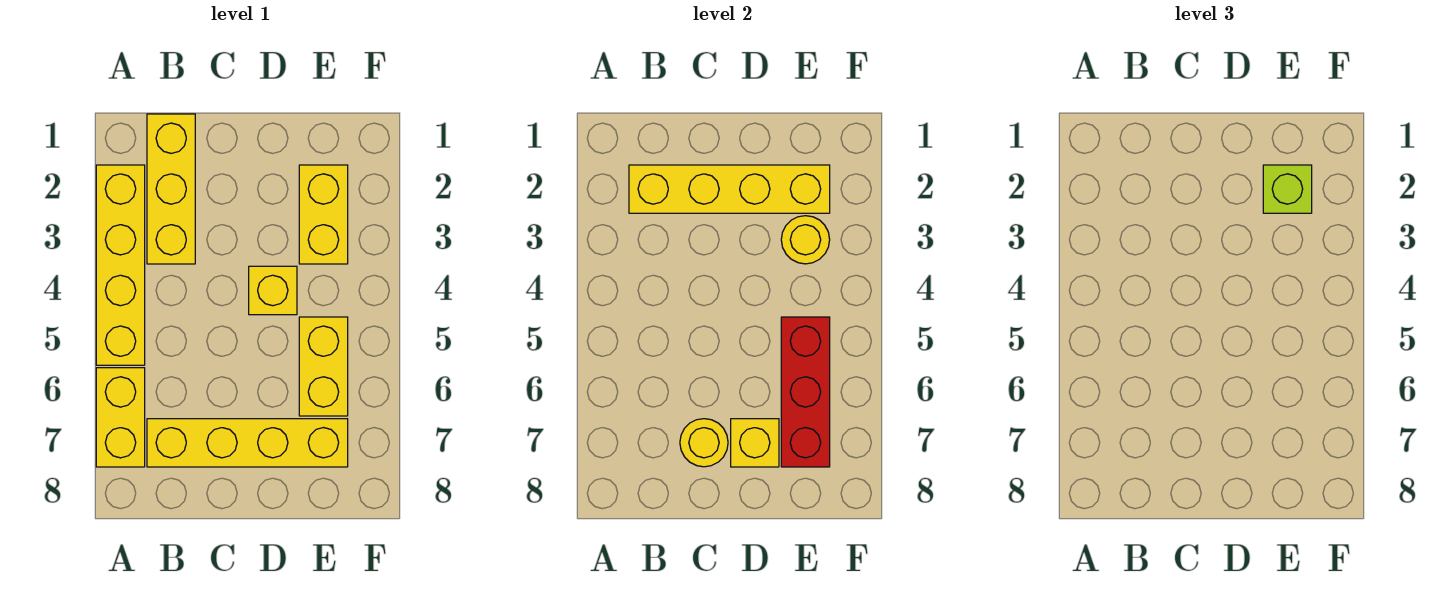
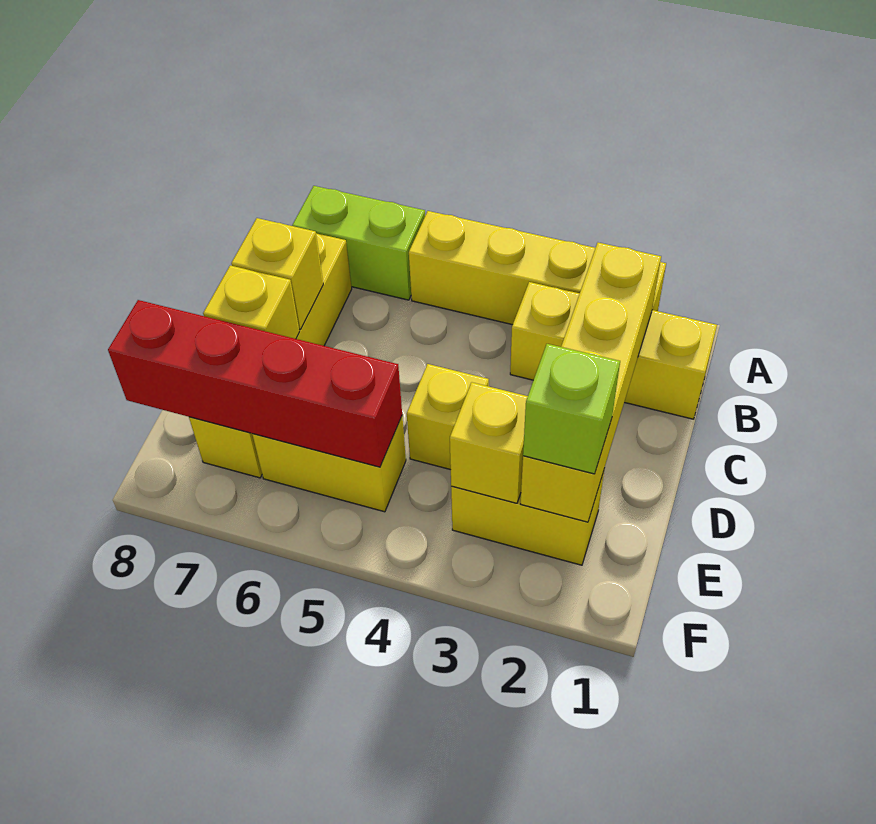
yellow 1x2 brick [96,368,145,467] -> lime 1x2 brick [292,186,425,300]
yellow 1x1 round brick [680,419,728,467] -> yellow 1x1 brick [231,218,323,329]
yellow 1x1 round brick [781,216,830,264] -> yellow 1x1 brick [450,382,528,503]
red 1x3 brick [781,317,830,467] -> red 1x4 brick [108,300,402,467]

